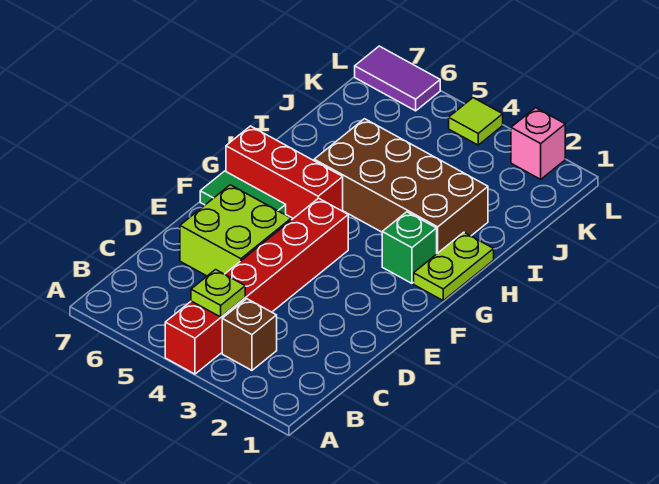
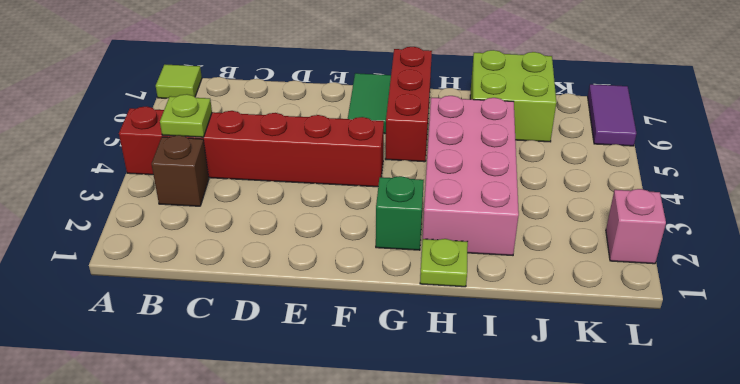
lime 2x2 brick [180,185,291,276] -> lime 2x2 brick moved to [470,50,556,142]
lime 1x2 plate [414,232,494,300] -> lime 1x1 plate [420,239,468,287]
brown 2x4 brick [314,119,488,253] -> pink 2x4 brick [423,96,519,255]
lime 1x1 tile [449,98,503,145] -> lime 1x1 tile moved to [156,64,202,98]

